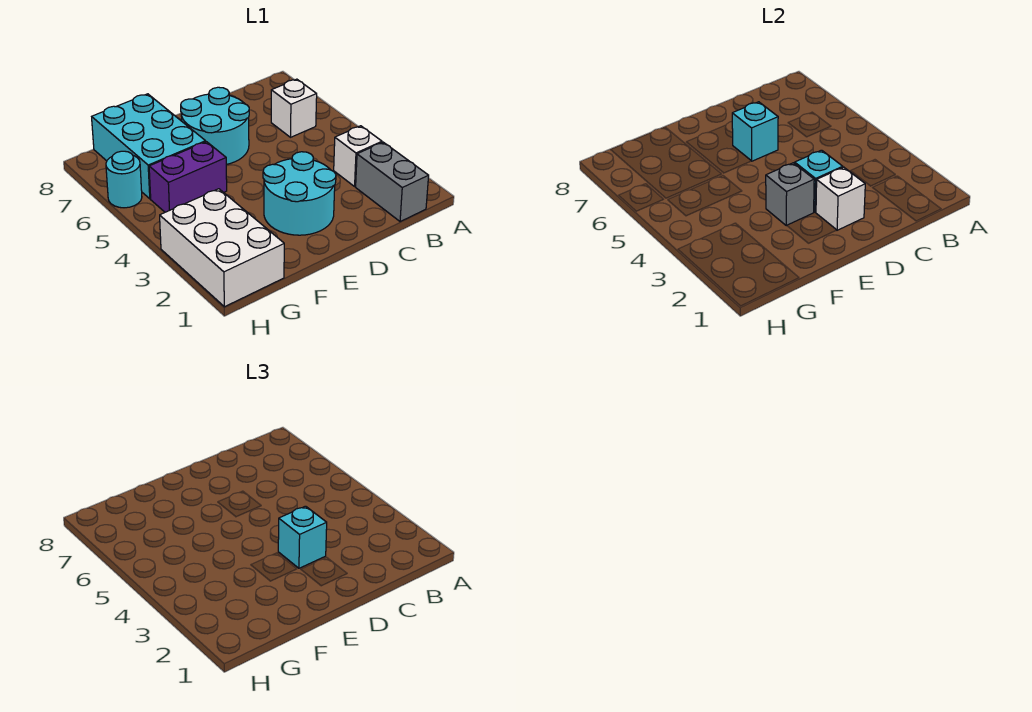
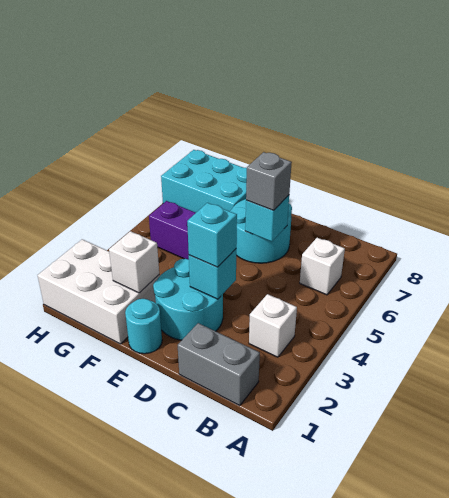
grey 1x2 brick [356,142,429,222] -> grey 1x2 brick turned to [178,323,260,406]
white 1x1 brick [816,167,865,230] -> white 1x1 brick moved to [109,231,159,293]
grey 1x1 brick [766,163,814,226] -> grey 1x1 brick moved to [246,152,292,211]
cyan 2x3 brick [92,94,206,199] -> cyan 2x3 brick turned to [161,150,247,213]
white 2x3 brick [160,189,284,307] -> white 2x3 brick turned to [38,239,160,344]
cyan 1x1 round brick [106,151,142,208] -> cyan 1x1 round brick moved to [125,299,162,354]

